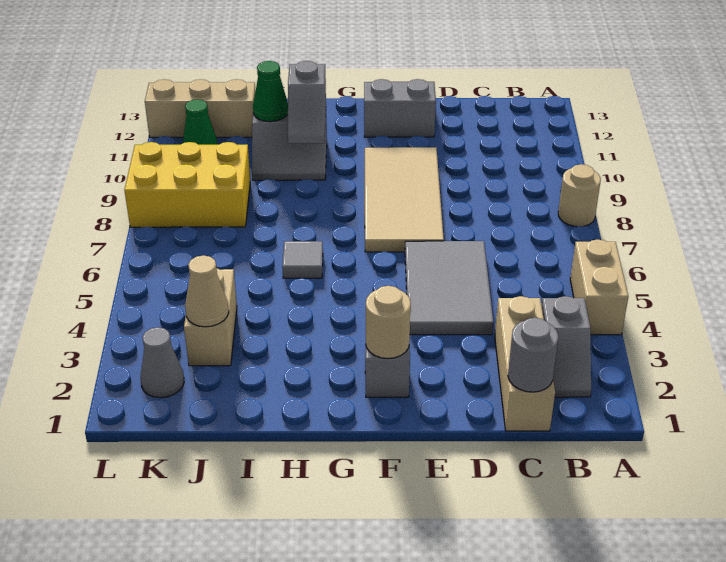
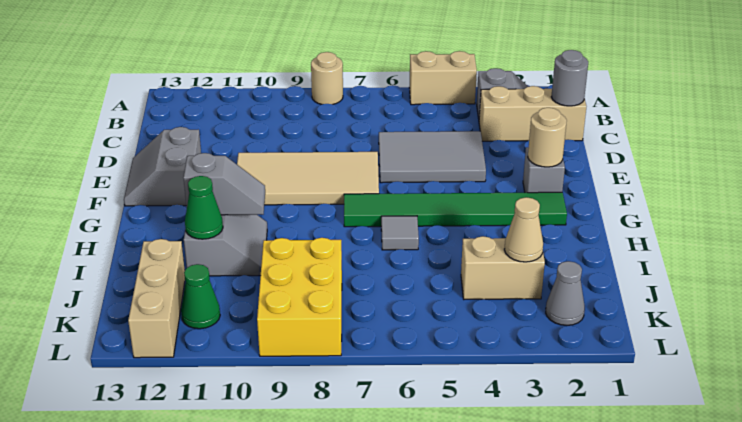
none -> green 1x6 tile [344,192,567,227]

